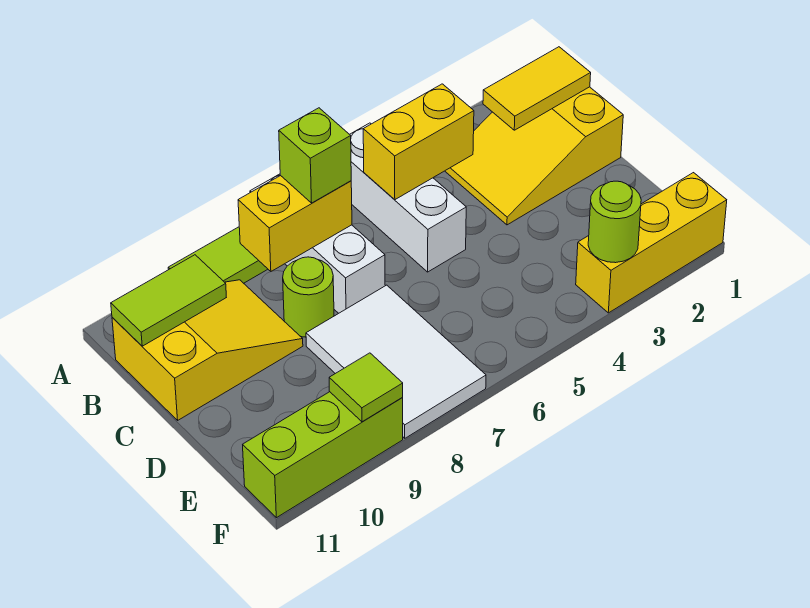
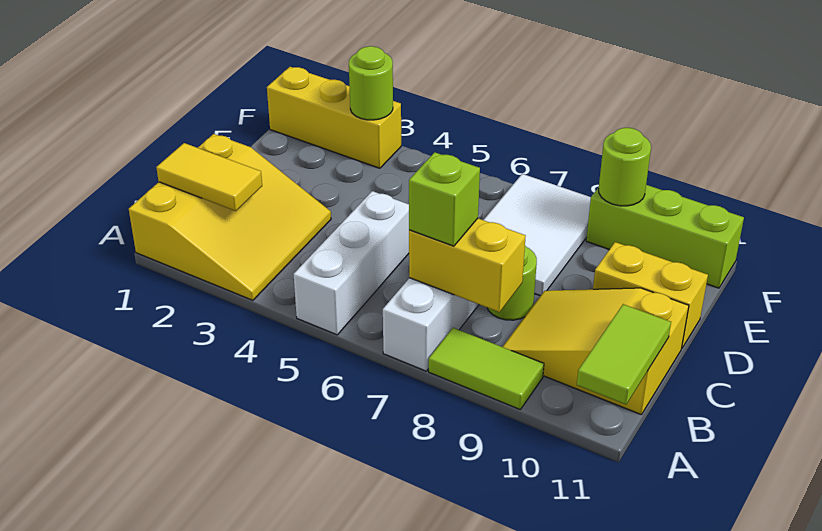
yellow 2x3 slope [445,87,623,225] -> yellow 3x3 slope [129,134,331,300]
yellow 1x2 brick [363,84,474,200] -> yellow 1x2 brick moved to [593,242,708,348]
lime 1x2 tile [111,255,226,346] -> lime 1x2 tile turned to [577,304,671,404]
lime 1x1 tile [329,353,403,422] -> lime 1x1 round brick [599,128,651,206]

